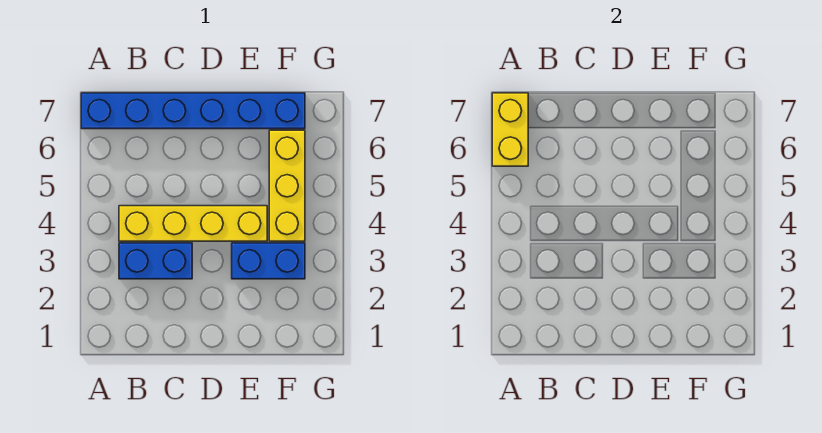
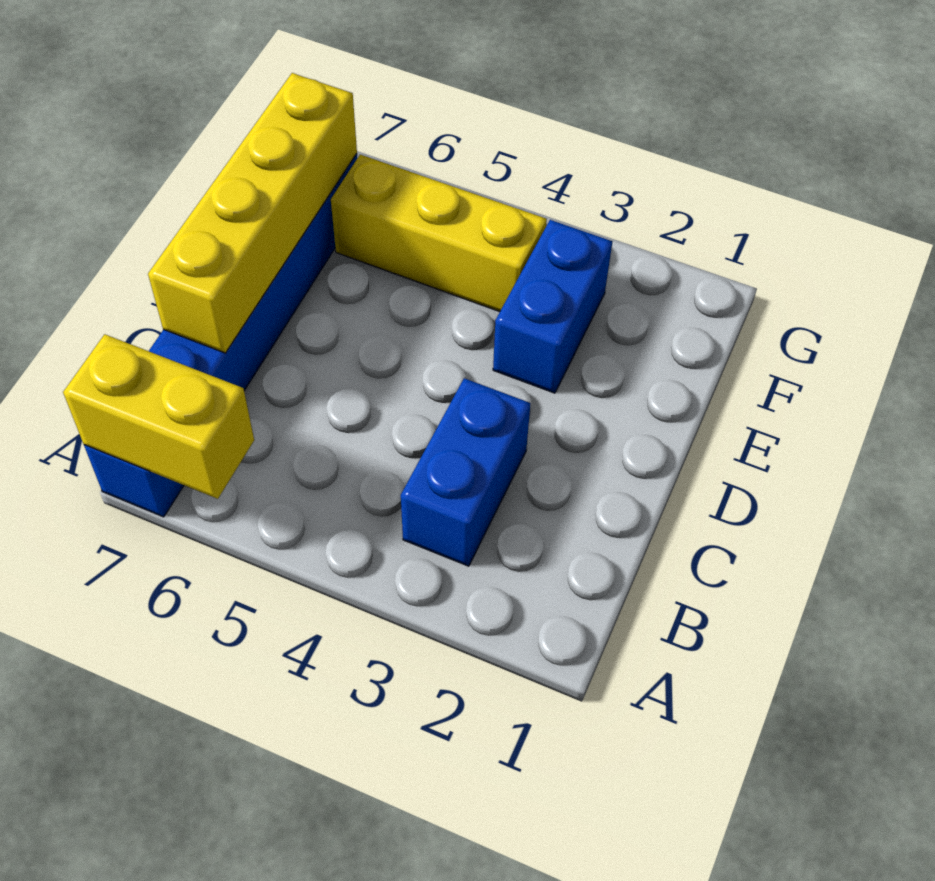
yellow 1x4 brick [119,206,267,241] -> yellow 1x4 brick moved to [148,73,357,353]

